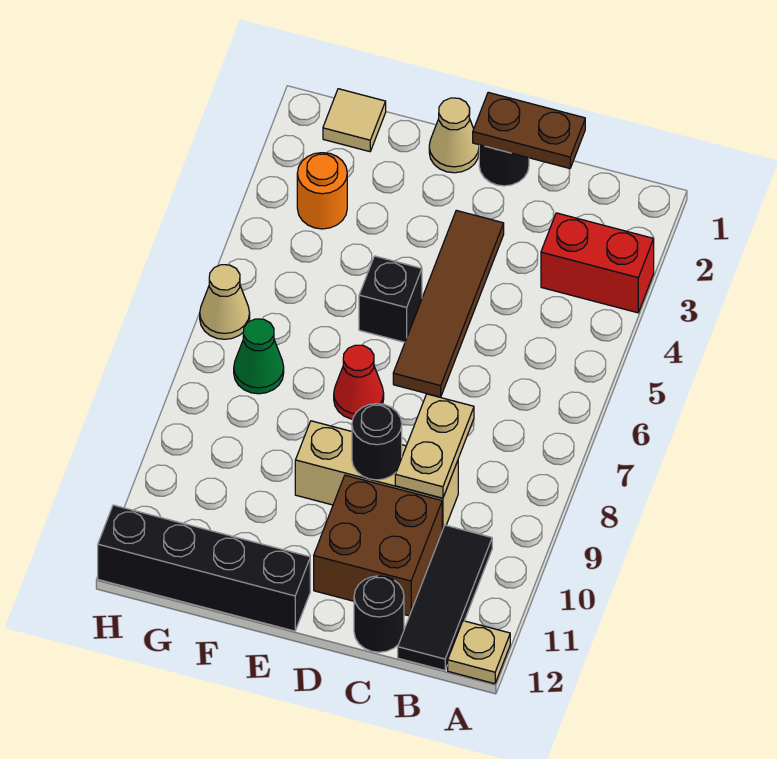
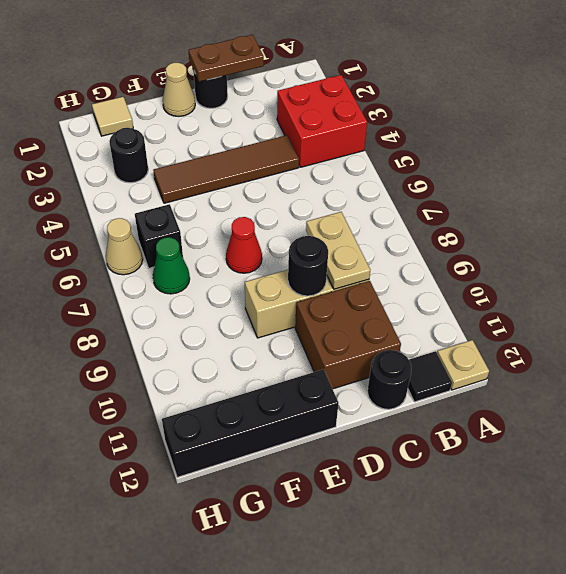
red 1x2 brick [541,213,654,313] -> red 2x2 brick [277,75,367,167]
black 1x3 tile [398,525,492,670] -> black 1x1 tile [408,351,452,402]
brown 1x4 tile [393,210,504,397] -> brown 1x4 tile turned to [153,135,299,203]
black 1x1 brick [359,256,422,342] -> black 1x1 brick moved to [135,204,183,268]
orange 1x1 round brick [297,153,347,229] -> black 1x1 round brick [109,128,148,183]

